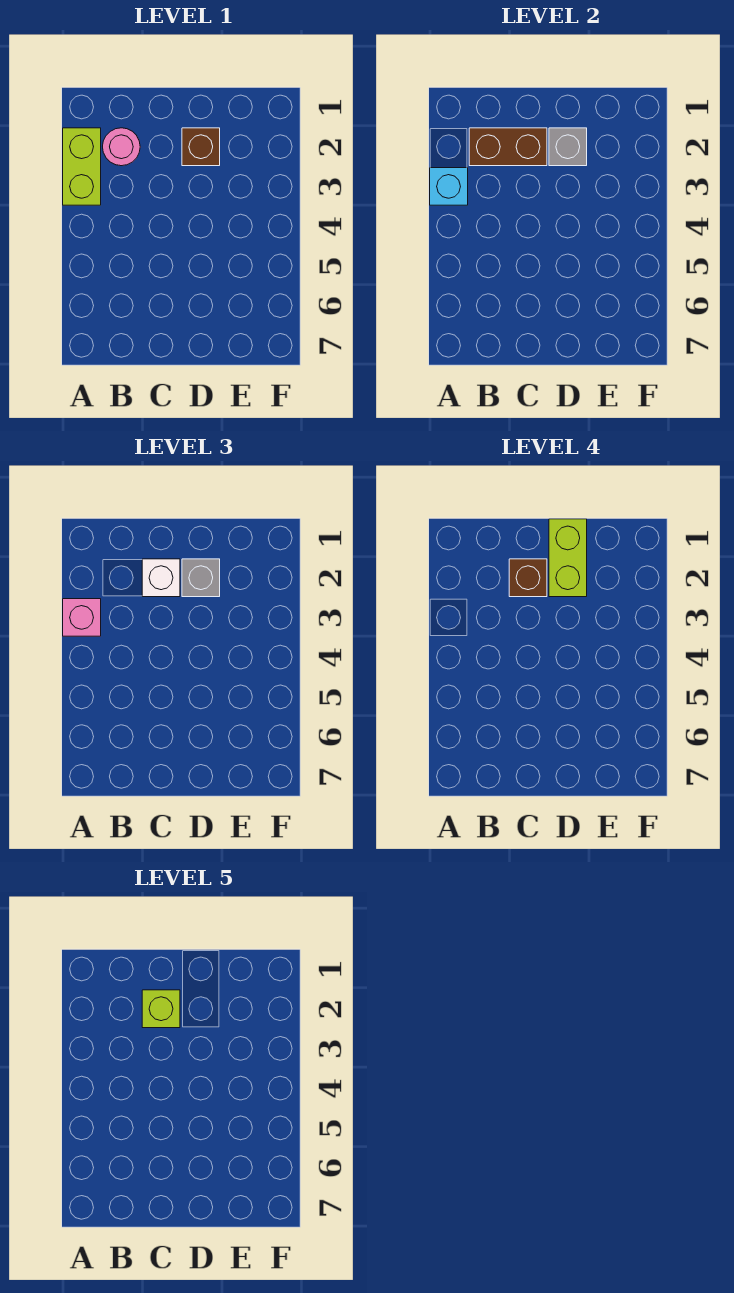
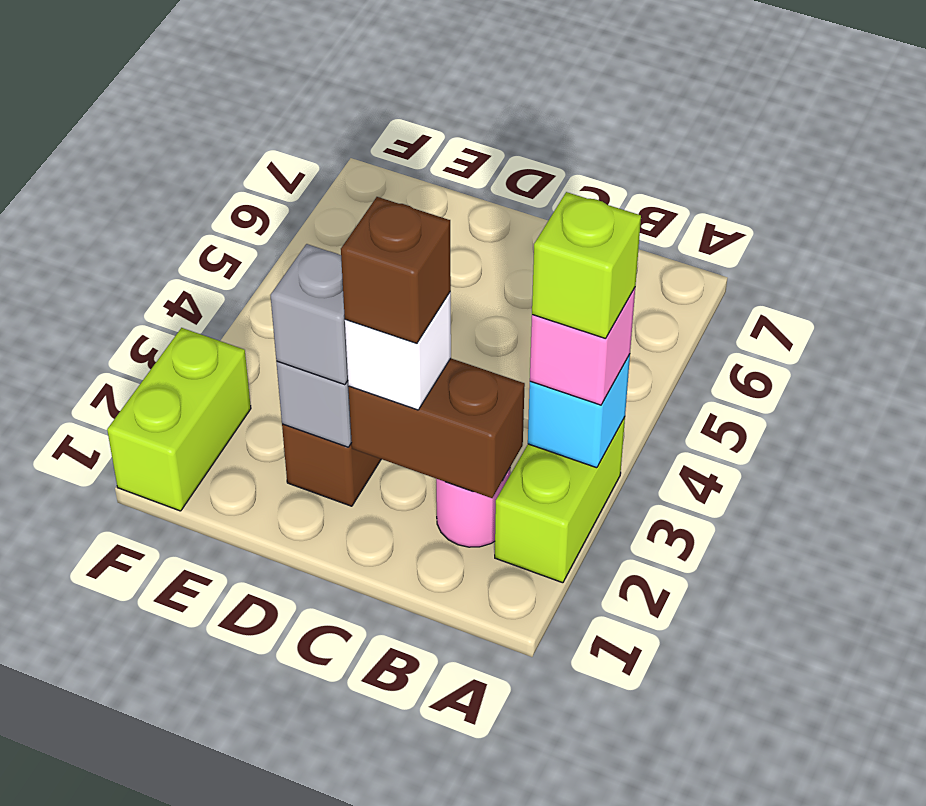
lime 1x1 brick [142,990,180,1028] -> lime 1x1 brick moved to [532,192,641,339]
lime 1x2 brick [549,519,587,597] -> lime 1x2 brick moved to [107,328,251,511]

